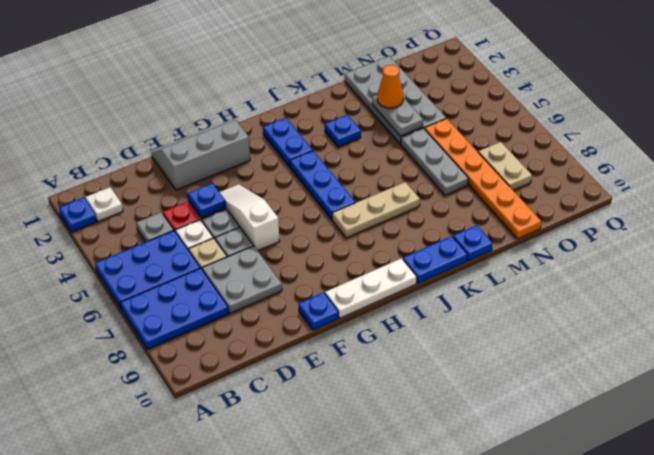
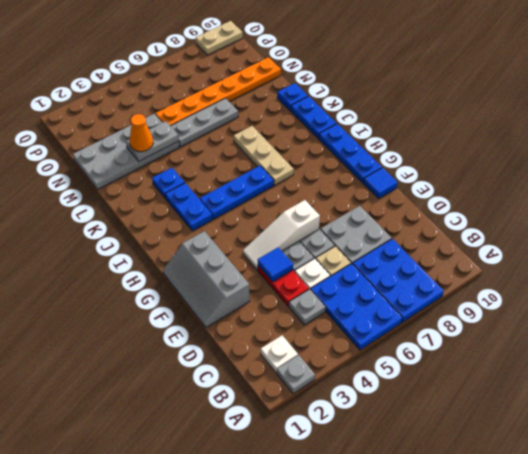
blue 1x1 plate [59,198,97,232] -> grey 1x1 plate [277,355,315,394]
blue 1x1 plate [188,183,226,218] -> blue 1x1 tile [258,247,293,282]
blue 1x1 plate [299,292,338,330] -> blue 1x1 tile [364,168,398,198]
white 1x3 plate [325,258,417,318] -> blue 1x3 plate [319,124,382,183]
blue 1x2 plate [263,118,313,167] -> blue 1x2 plate turned to [165,183,212,231]
tan 1x2 plate [478,142,532,190] -> tan 1x2 plate moved to [196,21,243,55]

